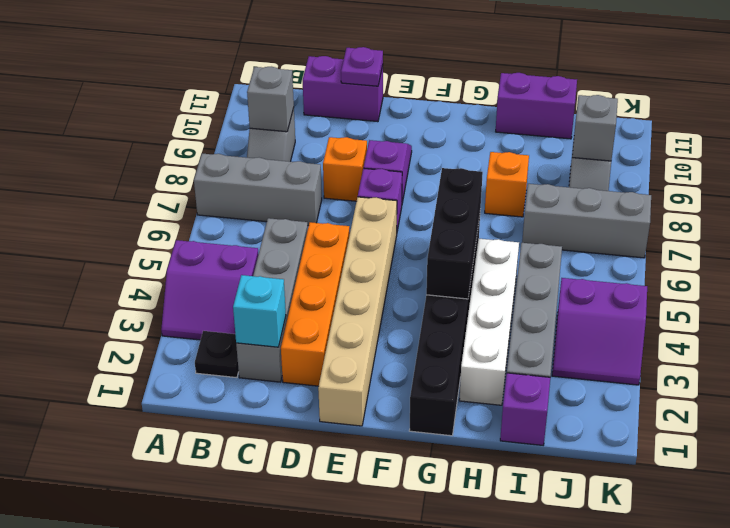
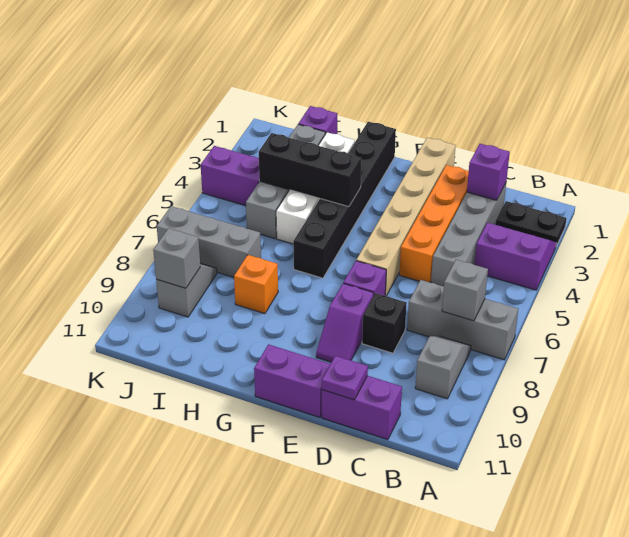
black 1x1 plate [195,331,239,378] -> black 1x2 plate [496,201,567,246]
grey 1x1 brick [247,67,294,132] -> grey 1x1 brick moved to [442,260,488,321]
cyan 1x1 brick [233,275,286,347] -> purple 1x1 brick [467,144,510,200]
orange 1x1 brick [323,137,367,201] -> black 1x1 brick [362,293,407,353]
black 1x3 brick [426,168,483,299] -> black 1x3 brick turned to [259,133,362,207]
purple 1x2 brick [496,73,577,139] -> purple 1x2 brick moved to [254,344,330,417]

